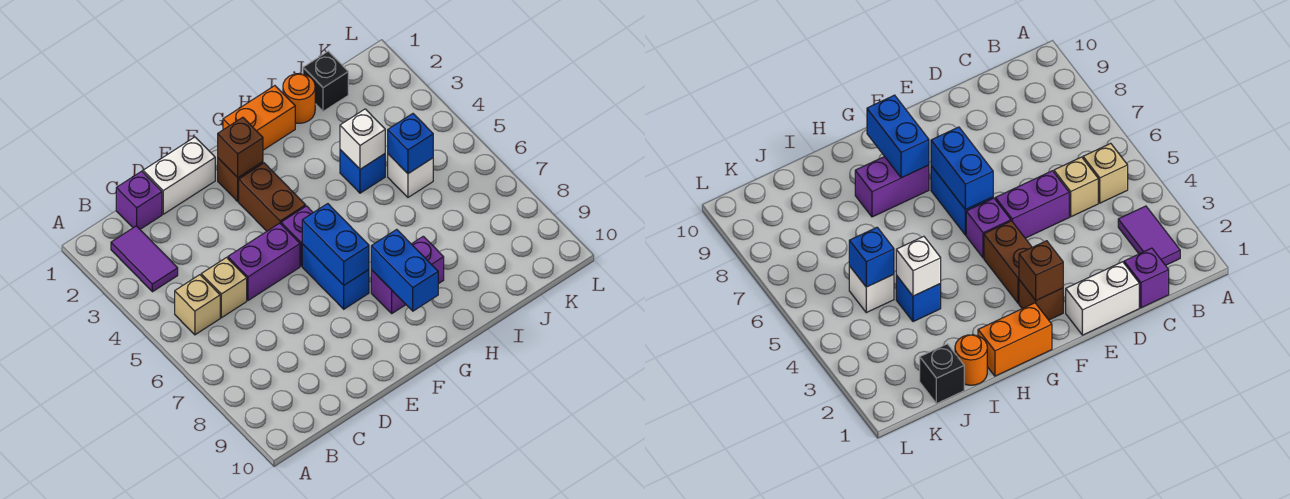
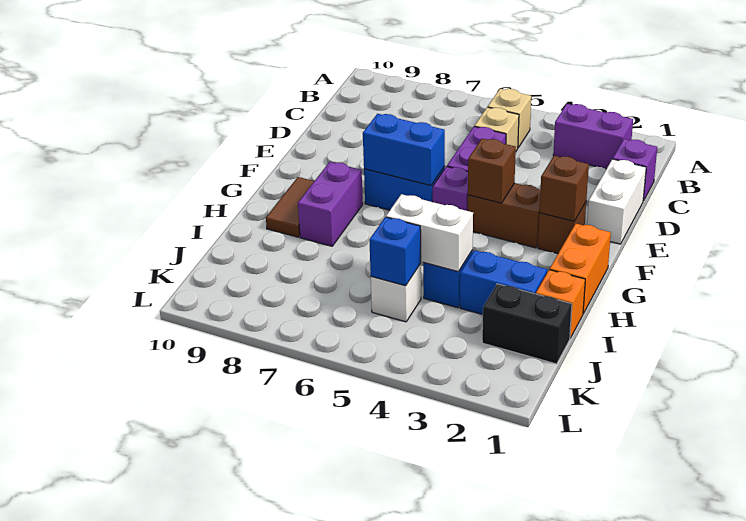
purple 1x2 tile [111,226,178,292] -> purple 1x2 brick [553,104,633,169]
none -> brown 1x1 brick [468,139,516,203]
blue 1x2 brick [371,229,438,311] -> blue 1x2 brick moved to [460,250,547,315]
none -> brown 1x2 tile [266,177,314,237]
orange 1x1 round brick [283,74,315,123] -> orange 1x1 brick [536,270,585,338]
white 1x1 brick [340,109,385,169] -> white 1x2 brick [386,194,473,272]
black 1x1 brick [303,51,348,111] -> black 1x2 brick [482,284,572,364]

